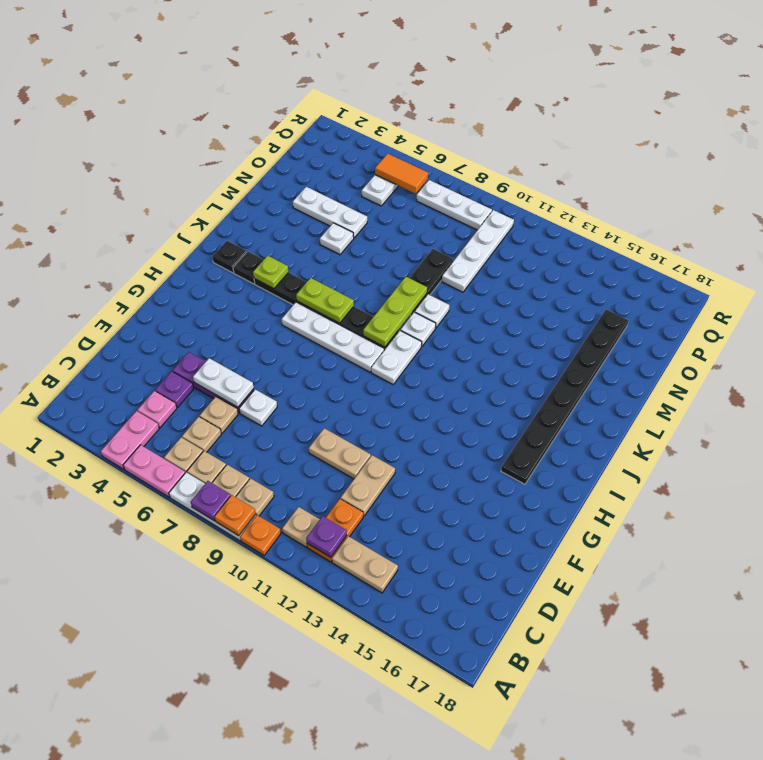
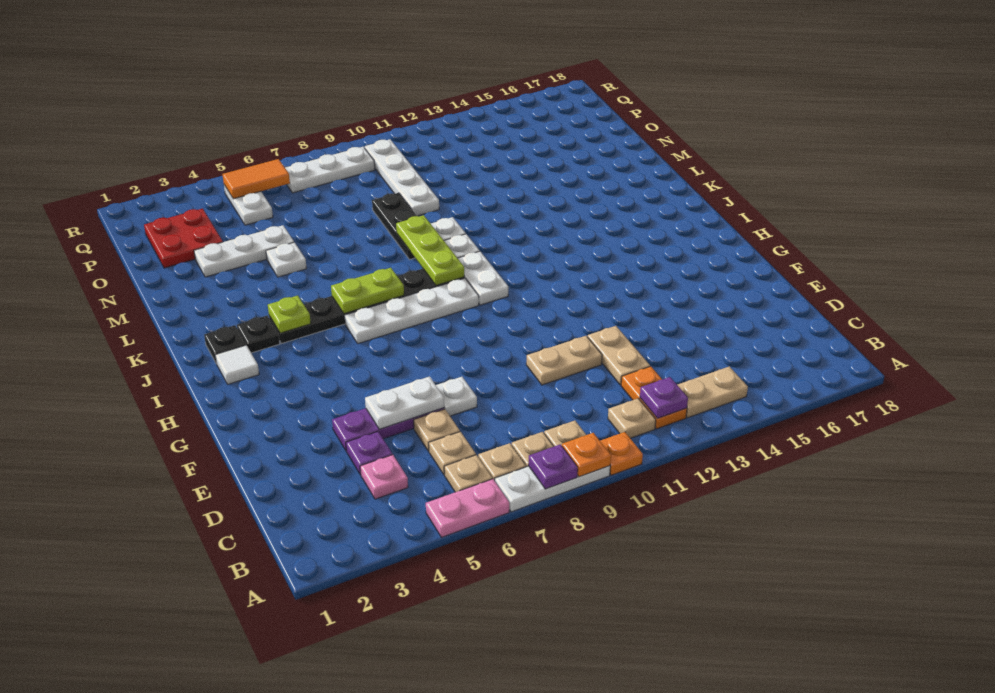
pink 1x2 plate [101,411,159,469] -> none
black 1x8 plate [501,310,629,484] -> none
none -> white 1x1 tile [215,345,259,384]
none -> red 2x2 plate [144,209,223,268]

